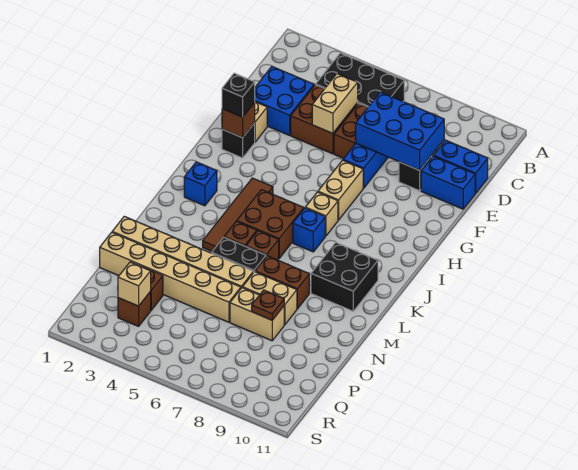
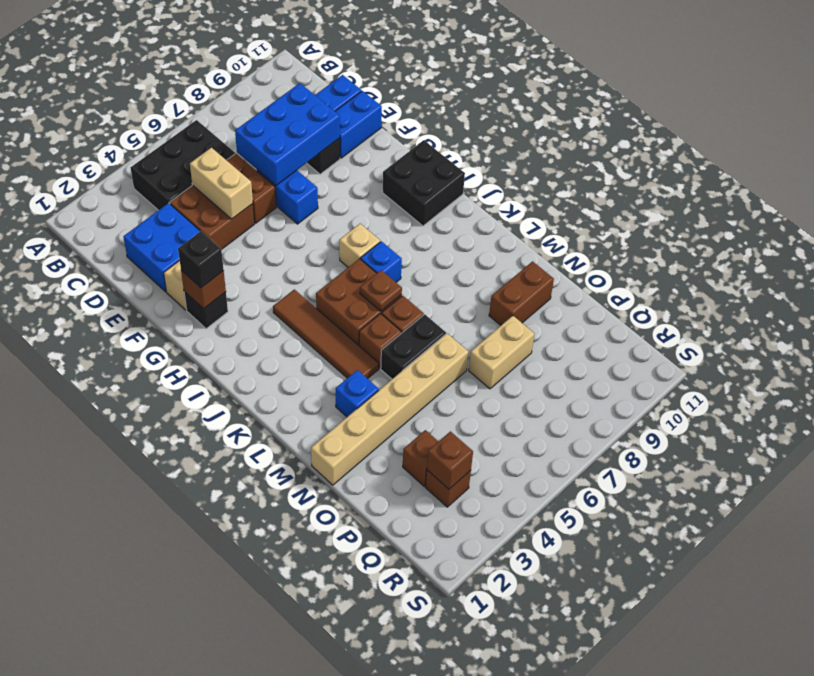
tan 1x2 brick [318,160,363,220] -> none
blue 1x1 brick [184,162,217,206] -> blue 1x1 brick moved to [336,370,379,417]
black 2x2 brick [311,243,378,311] -> black 2x2 brick moved to [383,140,465,226]
brown 1x2 brick [255,256,309,309] -> brown 1x2 brick moved to [489,261,554,325]
tan 1x2 brick [243,272,297,325] -> none
tan 1x6 brick [100,232,241,322] -> none
brown 1x1 plate [252,290,284,320] -> brown 1x1 plate moved to [360,270,402,311]
tan 1x1 brick [118,262,151,306] -> brown 1x1 brick [427,431,473,489]

